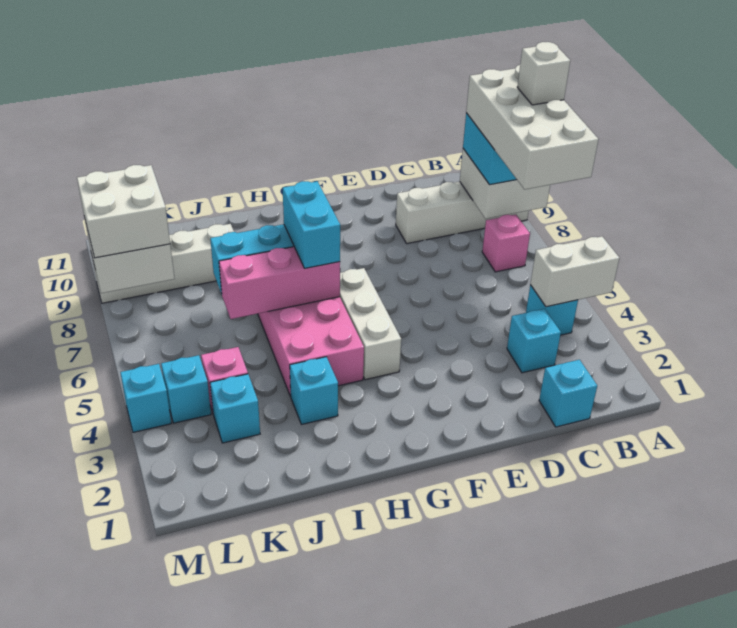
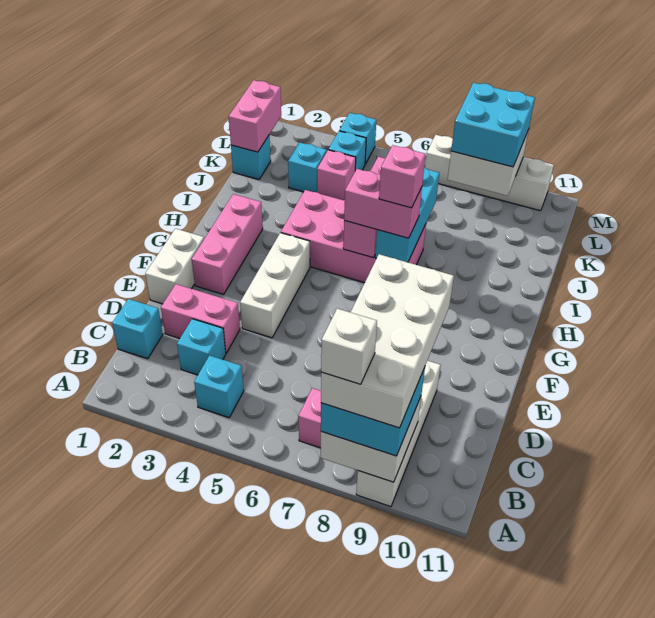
white 1x2 brick [530,236,619,307] -> white 1x2 brick moved to [145,229,204,304]
white 2x4 brick [466,65,598,190] -> white 2x4 brick turned to [321,254,454,428]
none -> pink 1x2 brick [161,284,240,353]
none -> pink 1x3 brick [192,194,263,294]
white 1x3 brick [340,268,401,380] -> white 1x3 brick turned to [240,233,310,338]
cyan 1x2 brick [283,181,340,268] -> pink 1x2 brick [344,169,422,238]
none -> pink 1x1 brick [379,145,426,208]
cyan 1x1 brick [290,357,338,424] -> cyan 1x1 brick moved to [231,135,271,180]
white 1x4 brick [91,224,234,303] -> white 1x4 brick turned to [425,135,554,211]
none -> pink 1x2 brick [229,80,281,152]
white 2x2 brick [77,165,170,258] -> cyan 2x2 brick [451,83,535,167]

